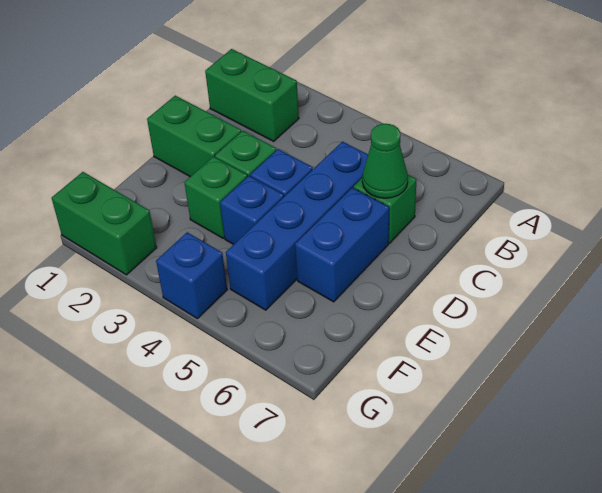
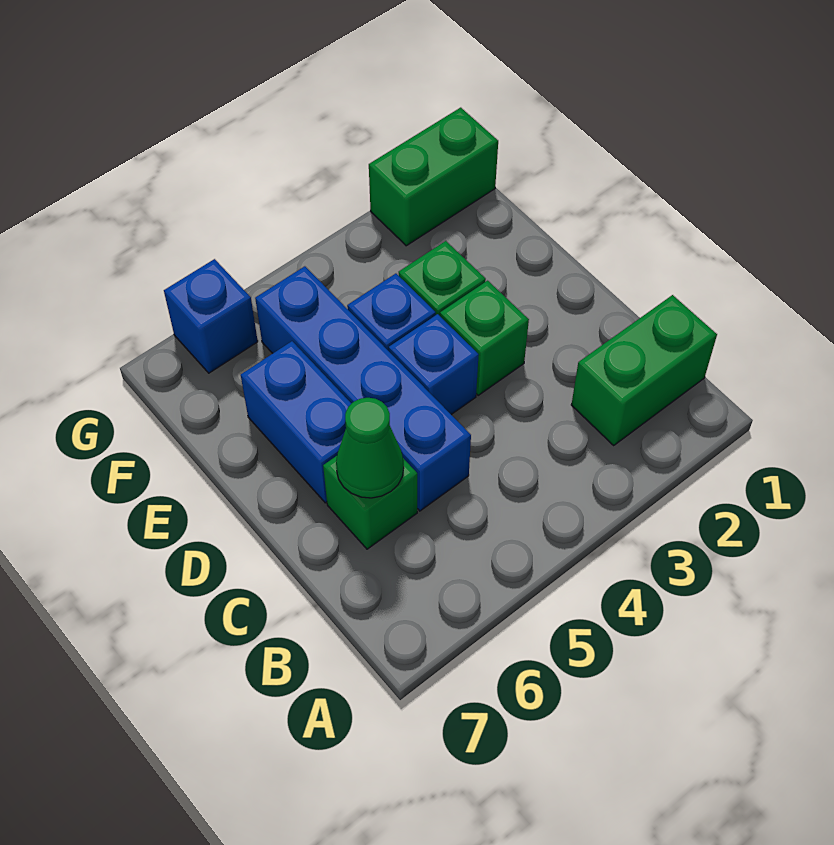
green 1x2 brick [147,96,241,177] -> none
blue 1x1 brick [156,232,227,319] -> blue 1x1 brick moved to [164,259,258,373]

